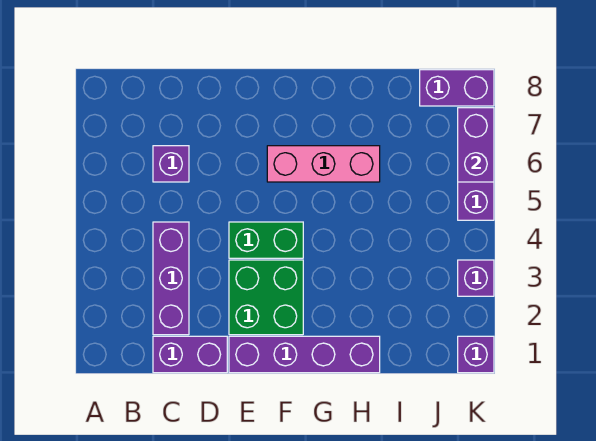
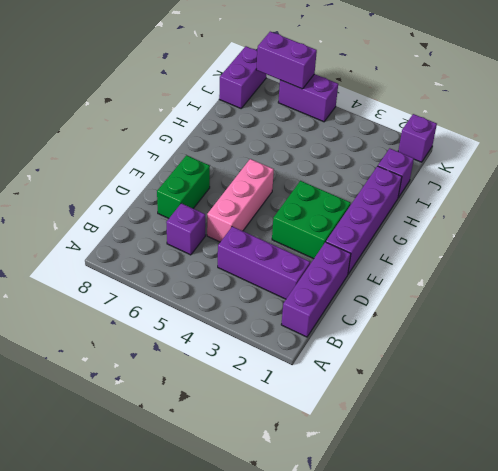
purple 1x2 brick [153,336,227,373] -> purple 1x3 brick [281,242,351,337]
green 1x2 brick [229,222,303,258] -> green 1x2 brick moved to [157,155,210,218]
pink 1x3 brick [267,146,380,182] -> pink 1x3 brick moved to [207,159,274,242]
purple 1x1 brick [458,260,494,296] -> purple 1x1 brick moved to [378,148,414,198]

